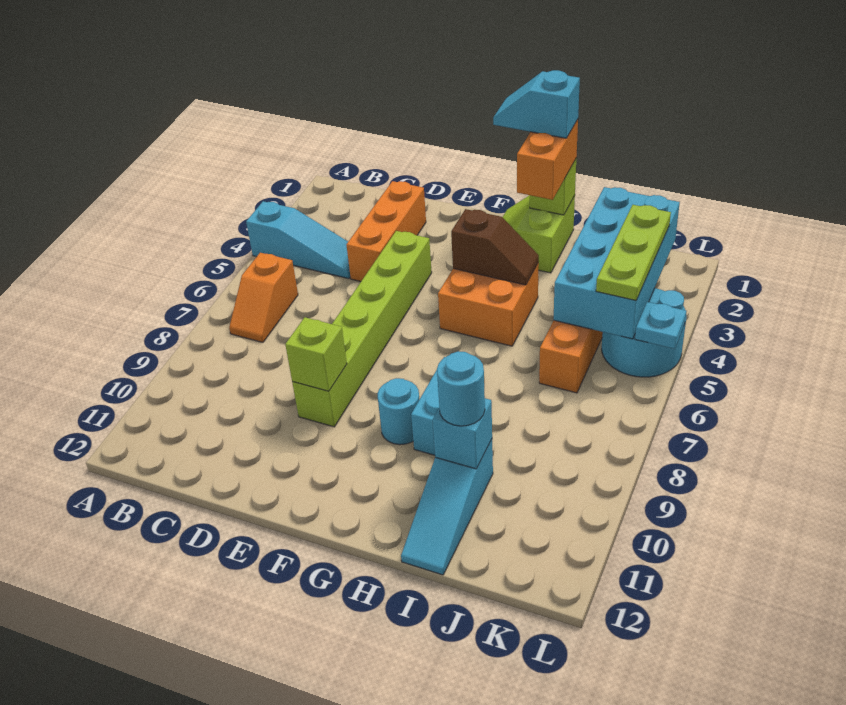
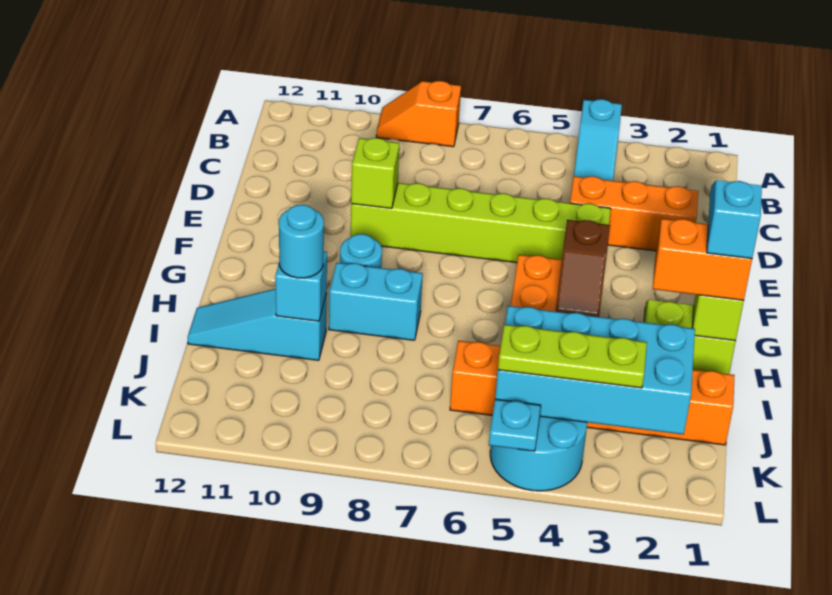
orange 1x2 slope [229,253,298,342] -> orange 1x2 slope moved to [376,81,461,147]

